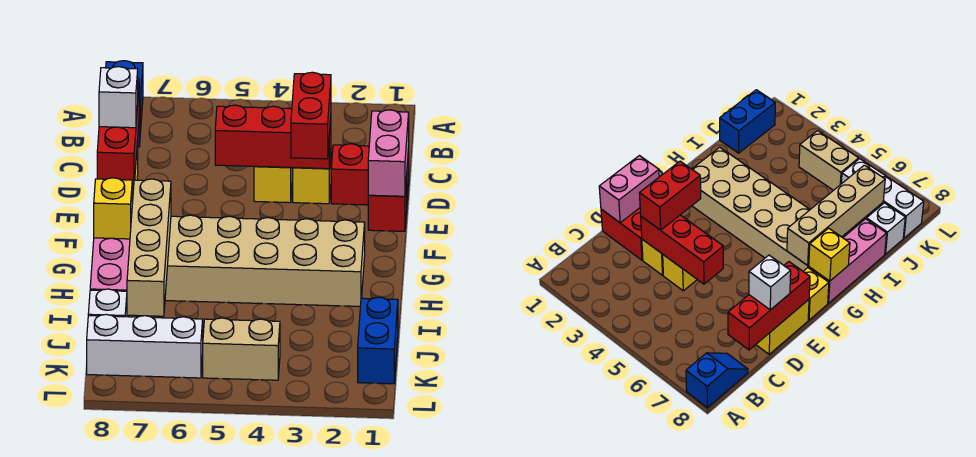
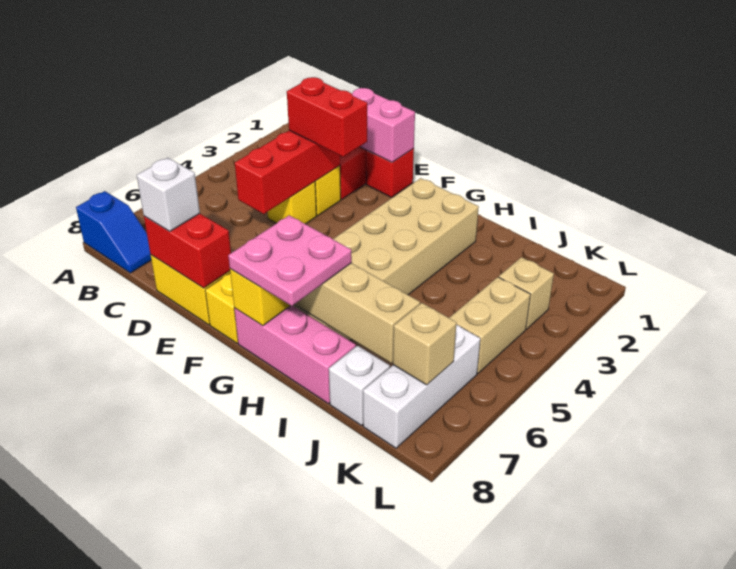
red 1x3 brick [97,78,139,188] -> red 1x2 brick [144,214,231,288]
none -> pink 2x2 plate [228,215,352,306]
blue 1x2 brick [358,297,398,384] -> none
none -> tan 1x1 brick [499,257,554,329]
none -> tan 1x1 brick [393,303,457,385]

